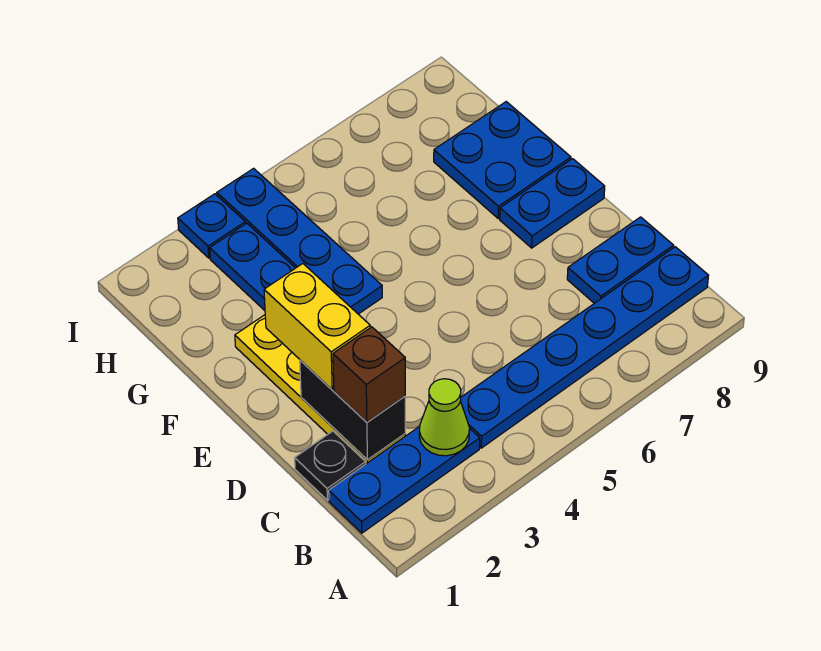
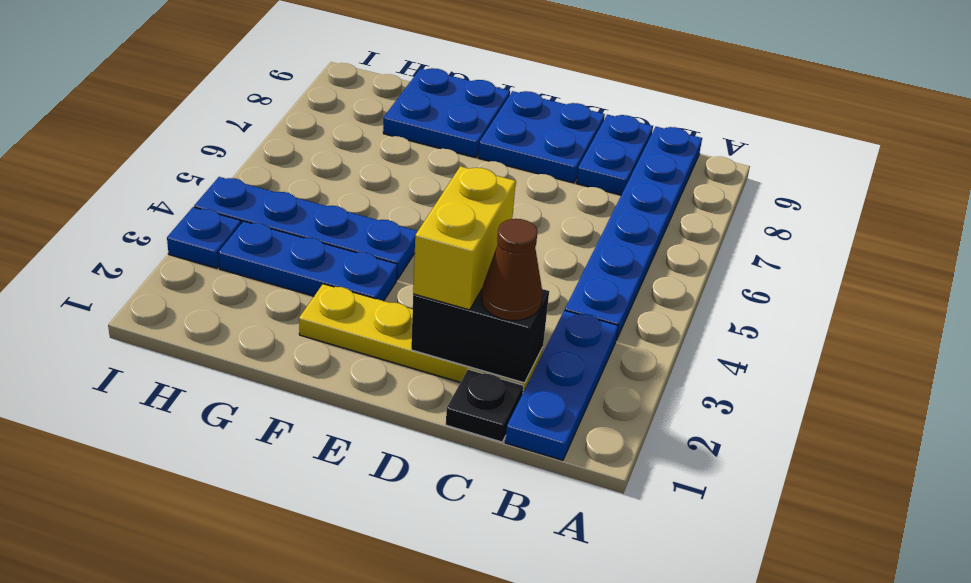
lime 1x1 cone [419,379,469,456] -> none
brown 1x1 brick [333,327,405,422] -> brown 1x1 cone [481,219,543,321]
yellow 1x2 brick [264,264,370,390] -> yellow 1x2 brick turned to [413,166,516,310]
blue 1x2 plate [500,159,605,248] -> blue 2x2 plate [478,91,605,183]

